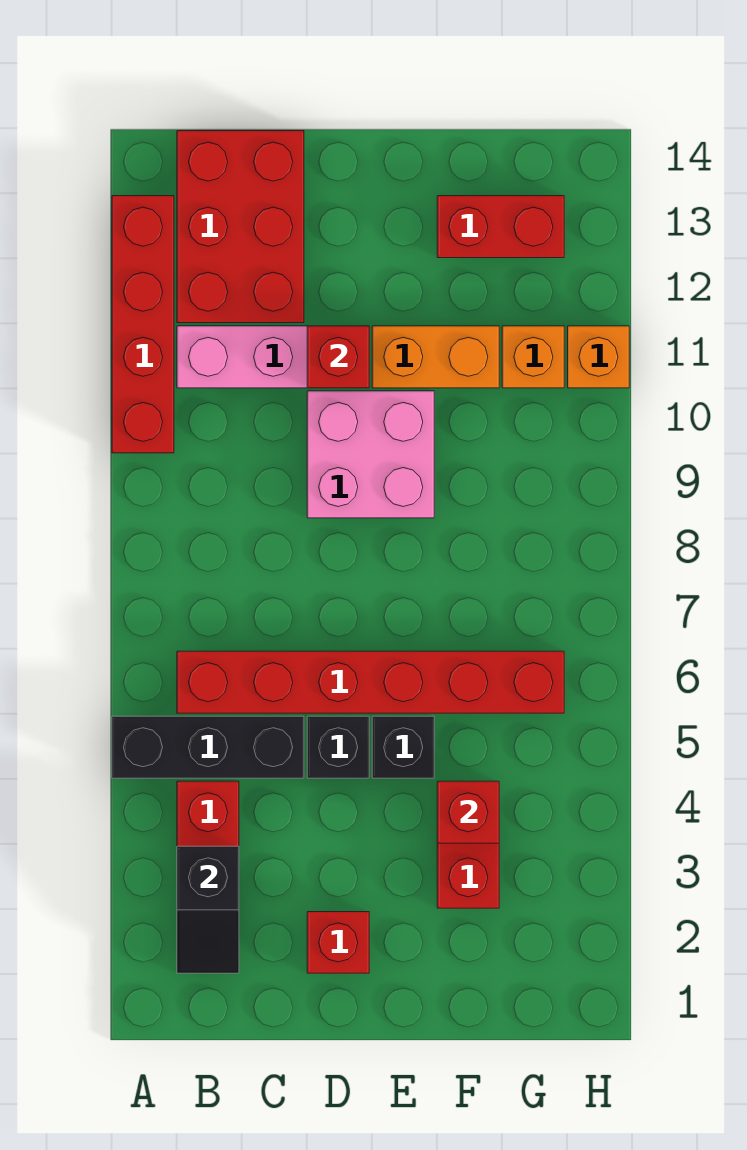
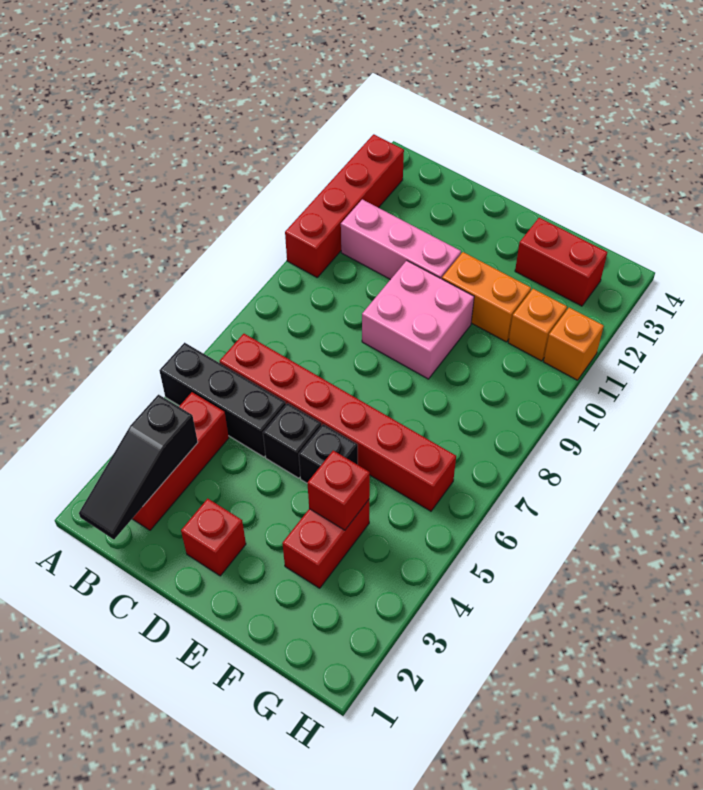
black 1x2 slope [177,846,239,973] -> black 1x3 slope [79,395,198,539]
red 2x3 brick [177,131,304,323] -> none
red 1x1 brick [307,326,369,388] -> none

